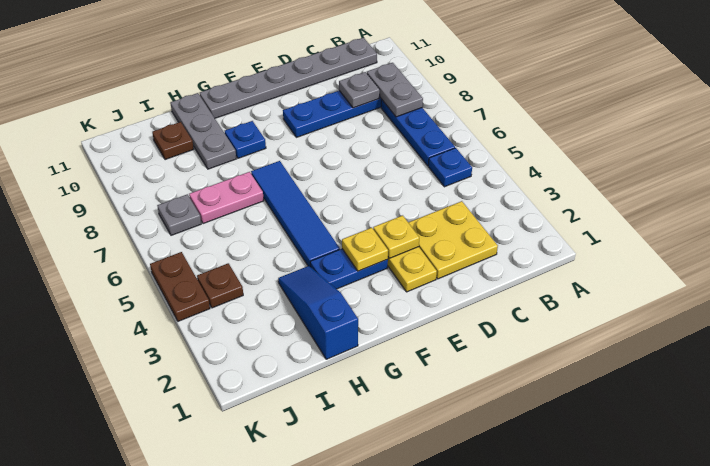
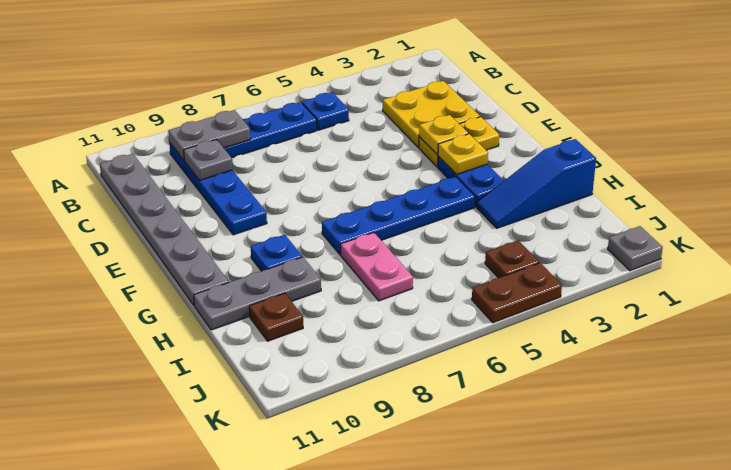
blue 1x4 tile [251,161,340,266] -> blue 1x4 plate [322,177,475,255]
grey 1x1 plate [157,194,201,235] -> grey 1x1 plate moved to [608,226,663,271]

